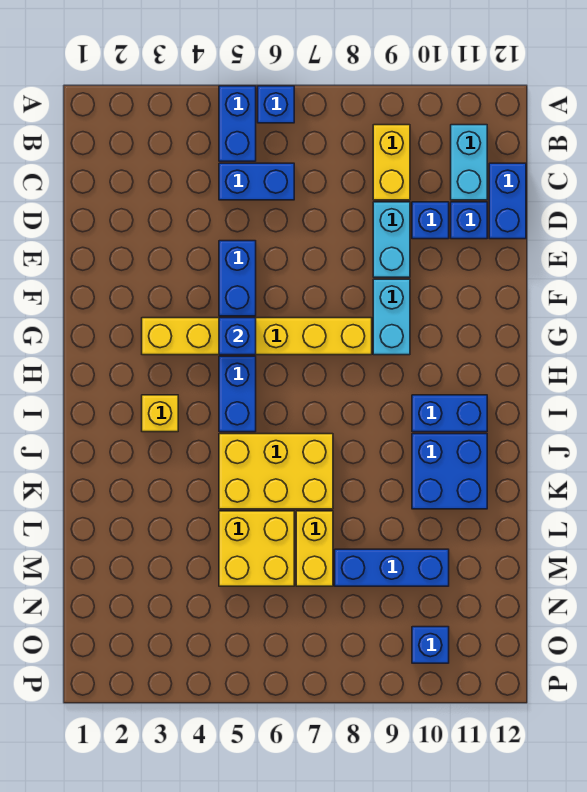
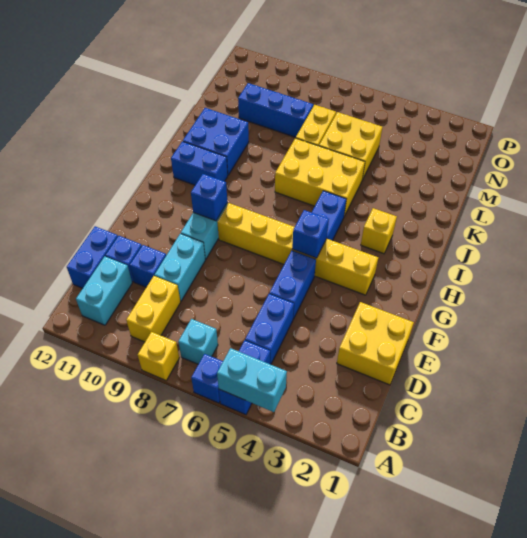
none -> cyan 1x2 brick [217,348,287,412]
none -> yellow 1x1 brick [138,332,179,380]
none -> cyan 1x1 brick [178,319,218,364]
blue 1x2 brick [219,163,294,200] -> blue 1x2 brick turned to [245,294,294,364]
none -> yellow 2x2 brick [337,302,414,385]
blue 1x1 brick [412,627,449,663] -> blue 1x1 brick moved to [191,174,227,221]

